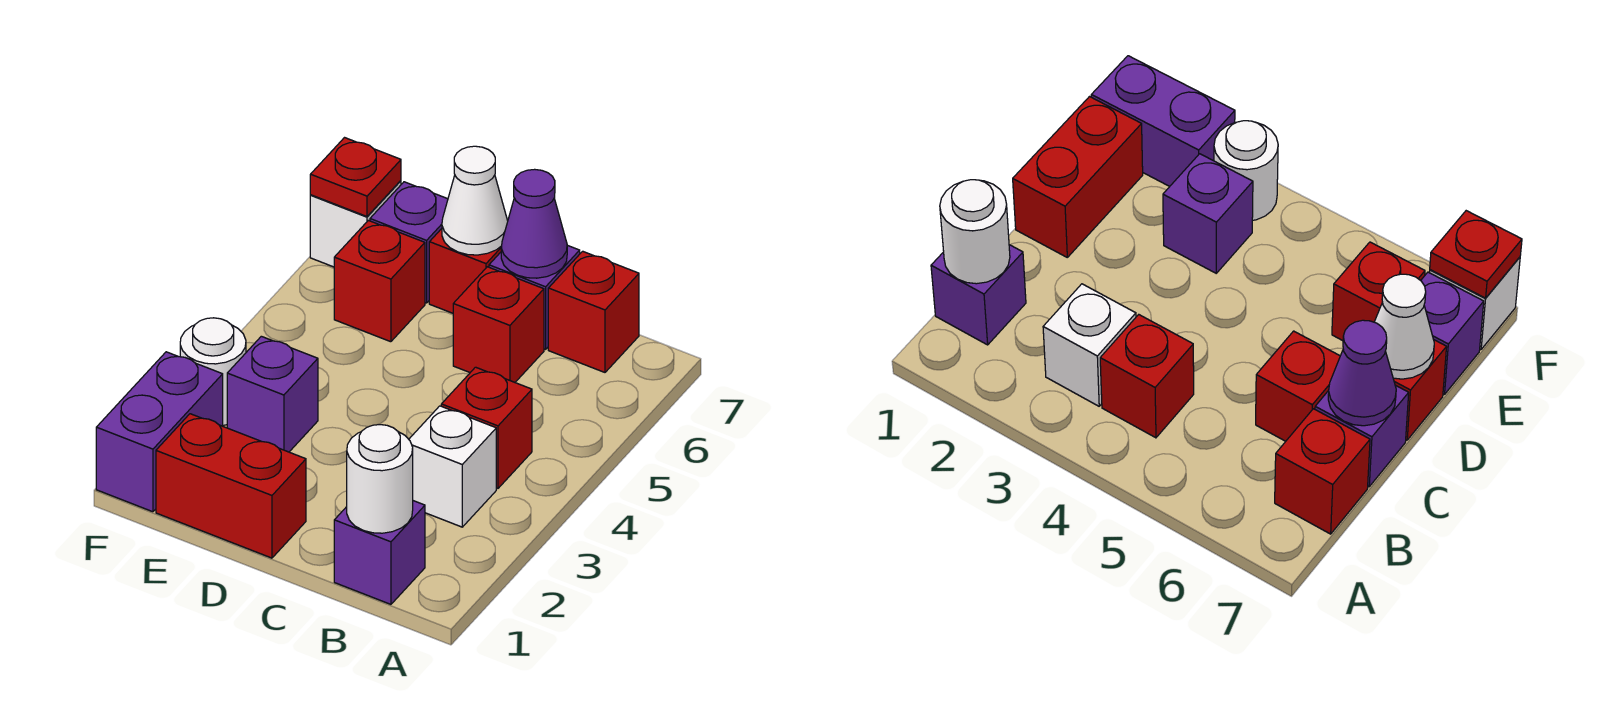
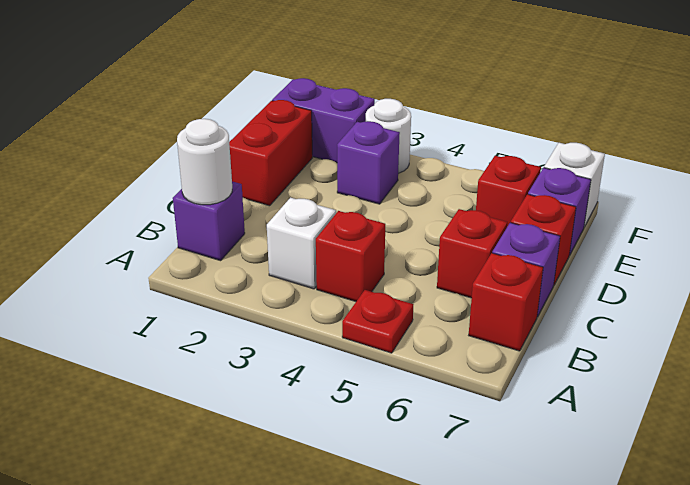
purple 1x1 cone [501,169,567,278] -> none
white 1x1 cone [442,146,508,255] -> none
red 1x1 plate [310,138,401,216] -> red 1x1 plate moved to [342,290,413,353]

